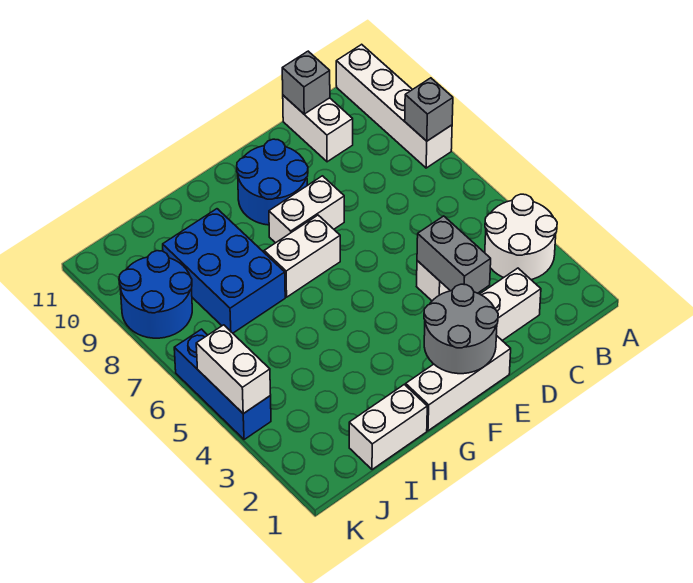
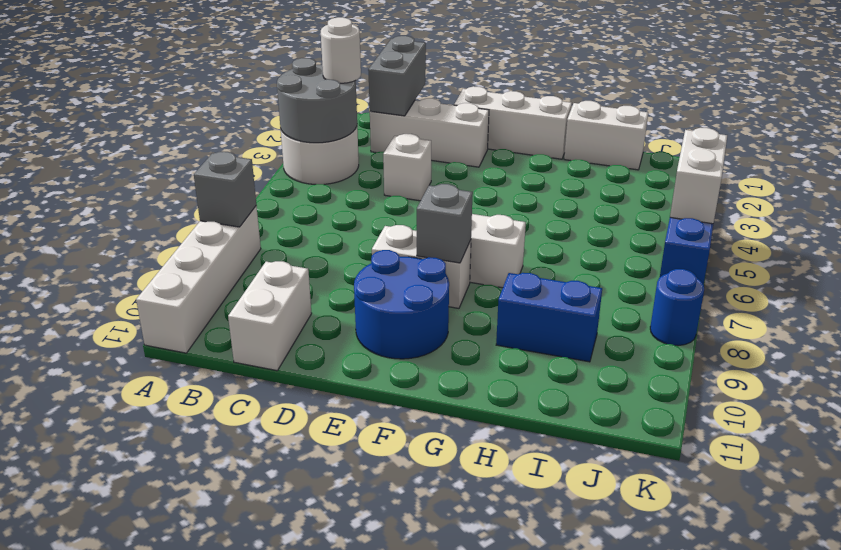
none -> white 1x1 round brick [321,17,361,83]
grey 1x1 brick [282,51,330,114] -> grey 1x1 brick moved to [417,184,473,263]
grey 1x2 brick [417,216,491,293] -> grey 1x2 brick moved to [368,36,426,116]
grey 2x2 round brick [424,284,498,374] -> grey 2x2 round brick moved to [277,58,357,143]
blue 2x3 brick [163,209,285,333] -> blue 1x2 brick [496,273,602,362]
blue 2x2 round brick [119,251,192,338] -> blue 1x1 round brick [650,269,704,346]

